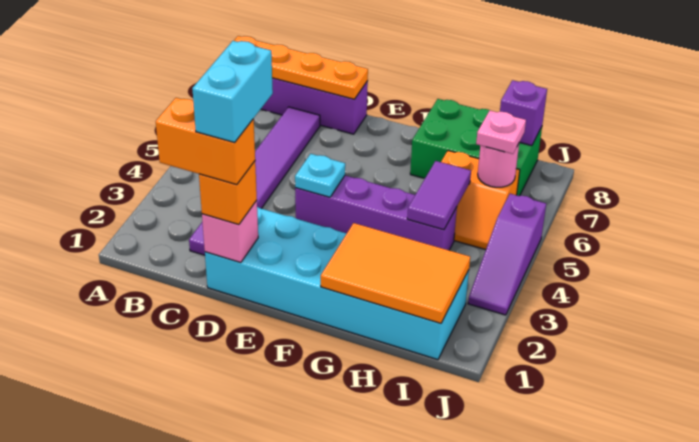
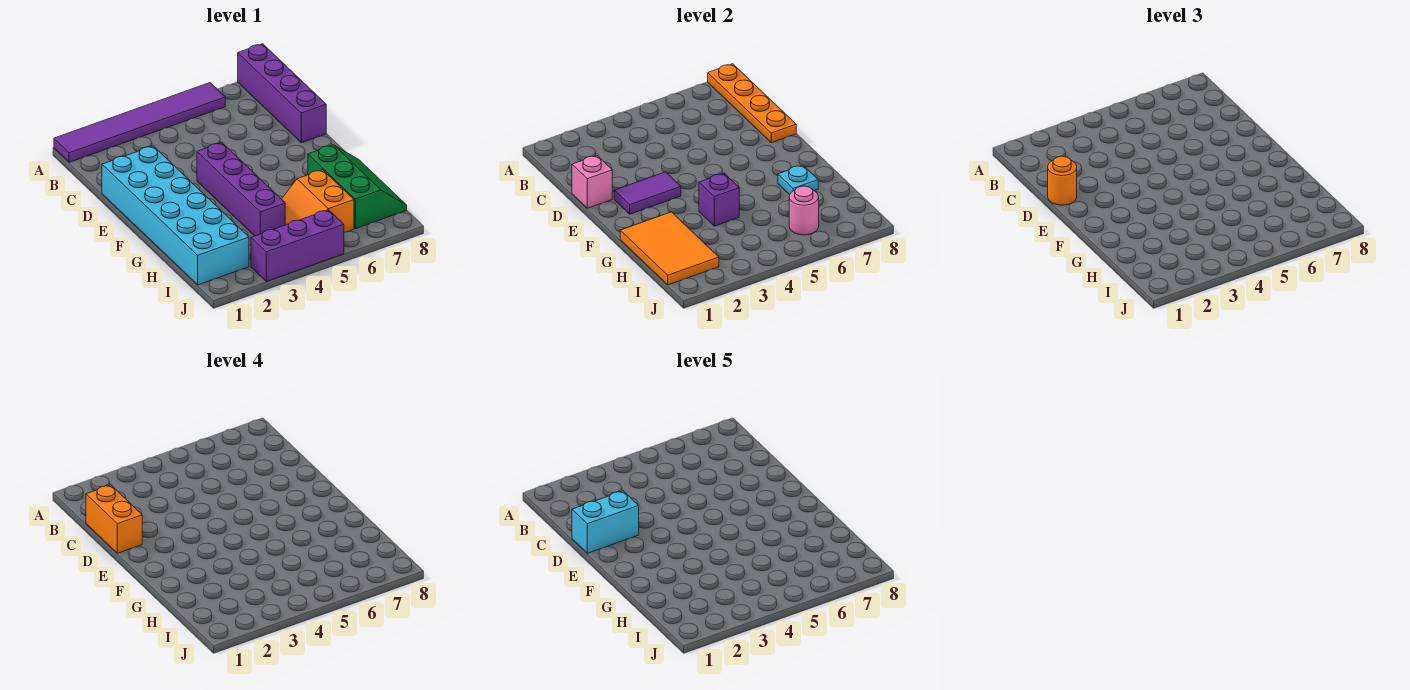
purple 1x6 tile [189,107,320,255] -> purple 1x6 tile moved to [54,83,225,162]
orange 1x1 brick [199,161,257,225] -> orange 1x1 round brick [1048,156,1077,205]
cyan 1x1 plate [295,154,345,197] -> cyan 1x1 plate moved to [778,165,818,195]
green 2x3 brick [410,99,542,196] -> green 2x3 slope [308,145,407,229]
purple 1x2 tile [407,161,471,230] -> purple 1x2 tile moved to [614,172,681,214]
pink 1x1 plate [476,111,526,154] -> none
purple 1x1 brick [500,80,547,146] -> purple 1x1 brick moved to [699,173,739,226]
purple 1x3 slope [468,194,546,315] -> purple 1x3 brick [251,210,344,282]

